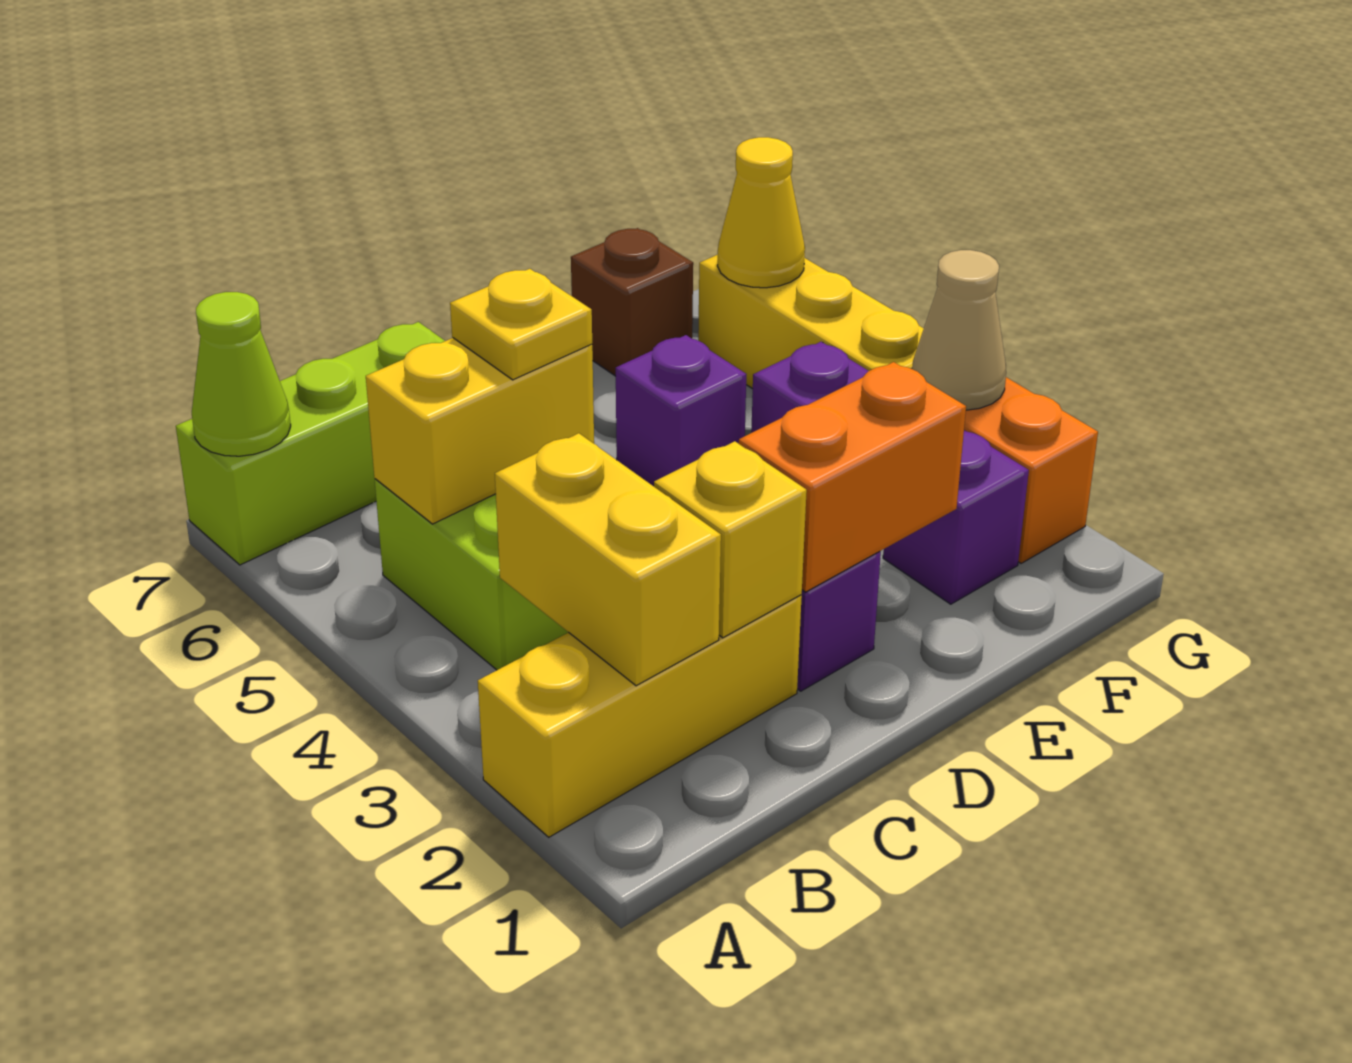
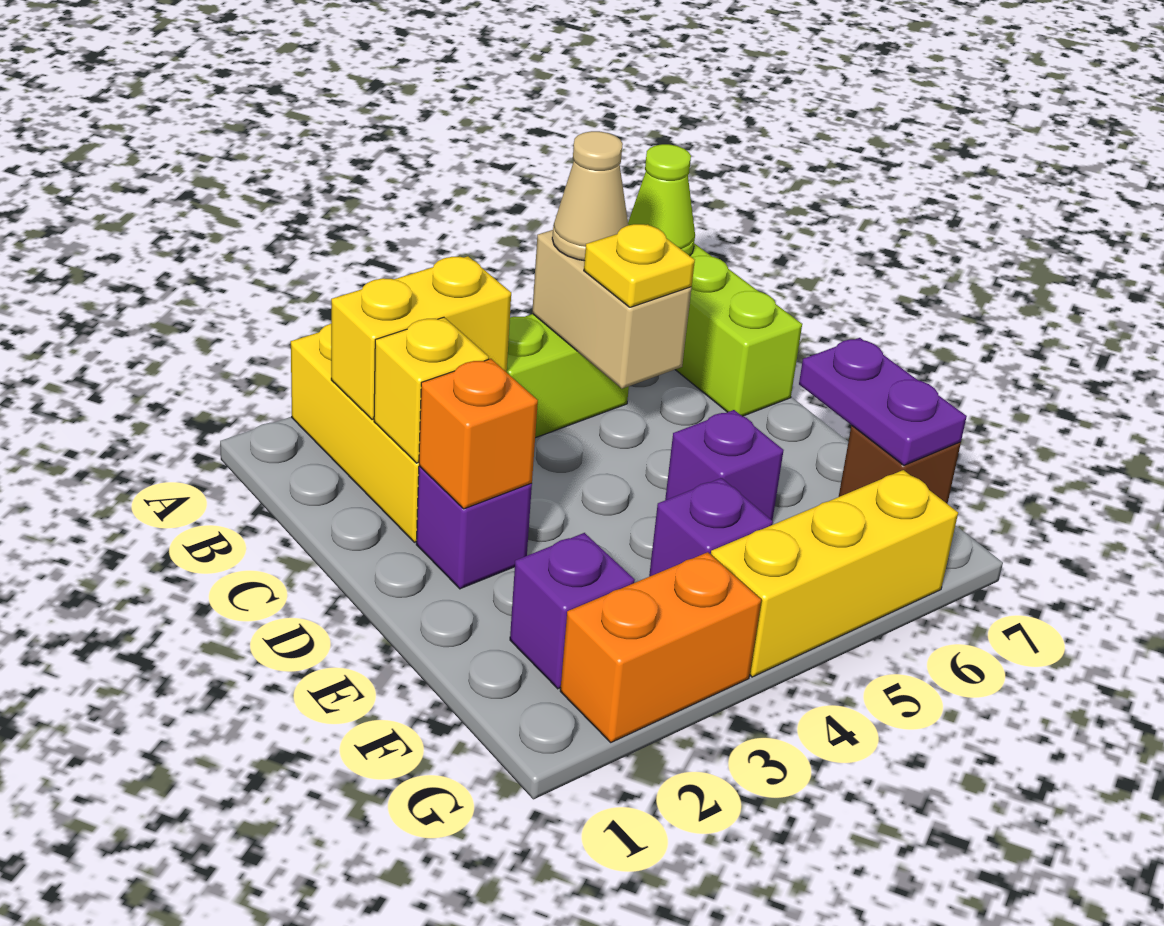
yellow 1x2 brick [366,338,594,524] -> tan 1x2 brick [532,230,691,389]
orange 1x2 brick [739,362,966,592] -> orange 1x1 brick [419,359,538,509]
none -> purple 1x2 plate [799,338,967,465]
tan 1x1 cone [912,250,1006,410] -> tan 1x1 cone moved to [552,131,628,261]
yellow 1x1 cone [717,137,805,288] -> none

